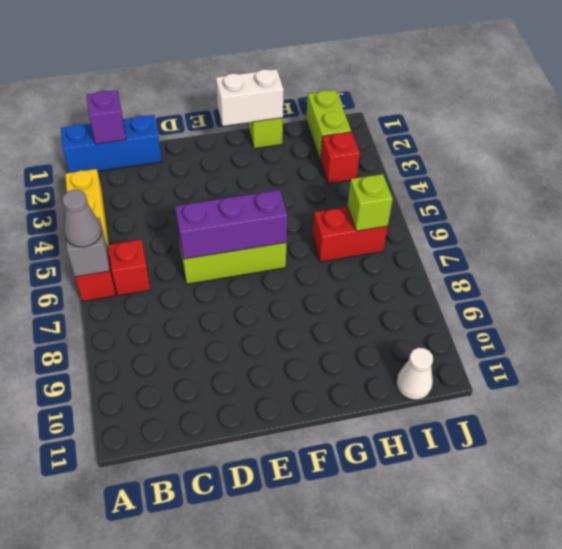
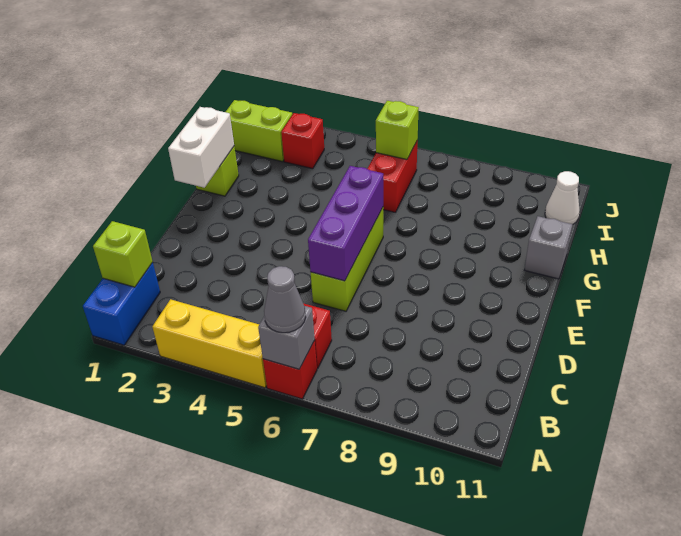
blue 1x3 brick [61,115,162,173] -> blue 1x2 brick [83,262,160,345]
purple 1x1 brick [87,90,126,144] -> lime 1x1 brick [93,221,153,287]
none -> grey 1x1 brick [525,216,573,279]

